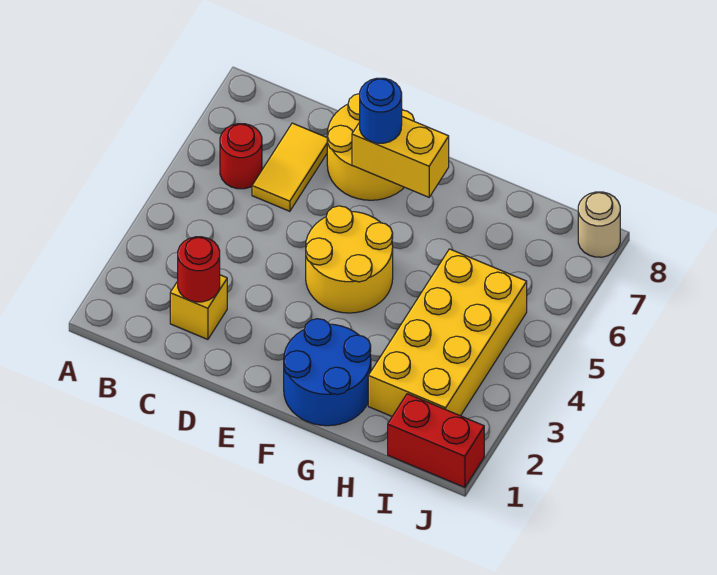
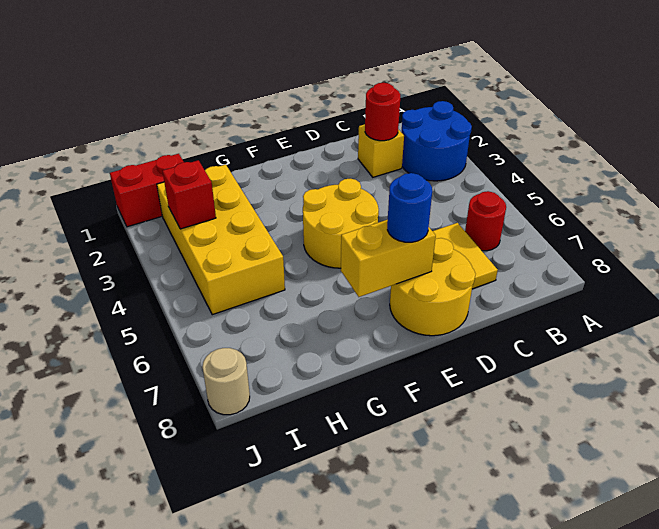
blue 2x2 round brick [284,319,371,426] -> blue 2x2 round brick moved to [401,101,472,181]
none -> red 1x1 brick [162,160,216,229]

